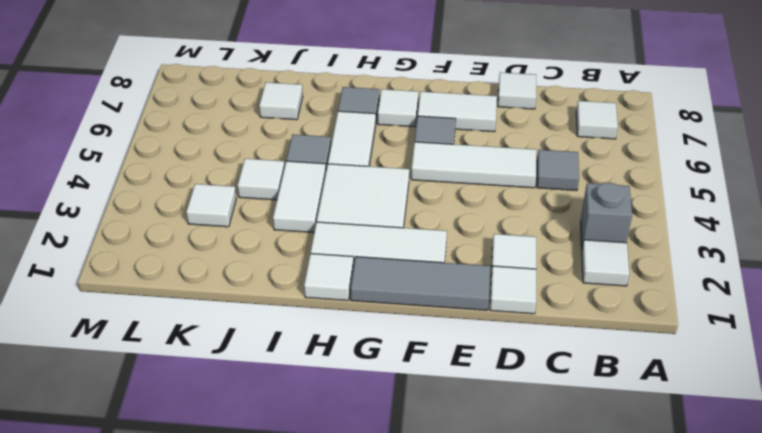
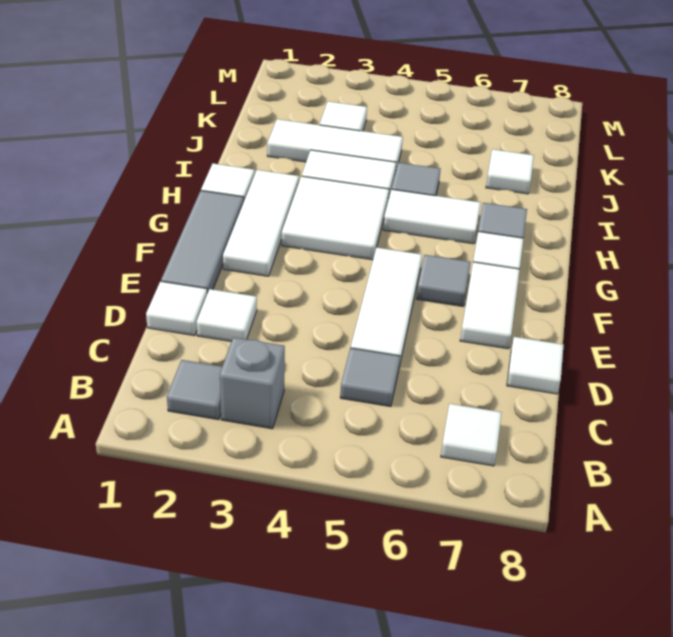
white 1x1 tile [582,240,629,286] -> grey 1x1 tile [167,360,222,420]
white 1x1 tile [238,159,285,200] -> white 1x3 tile [267,119,403,173]

